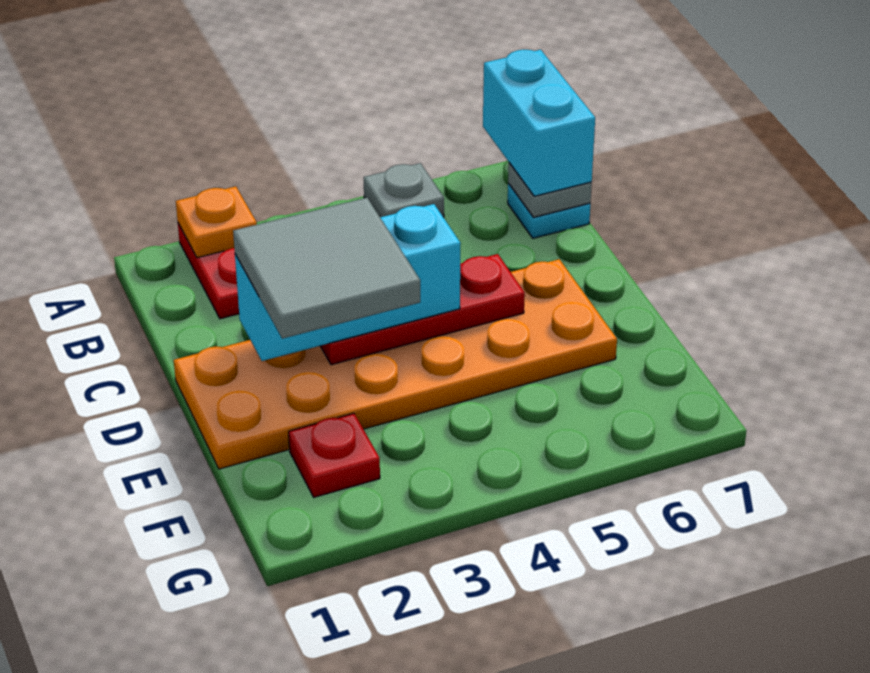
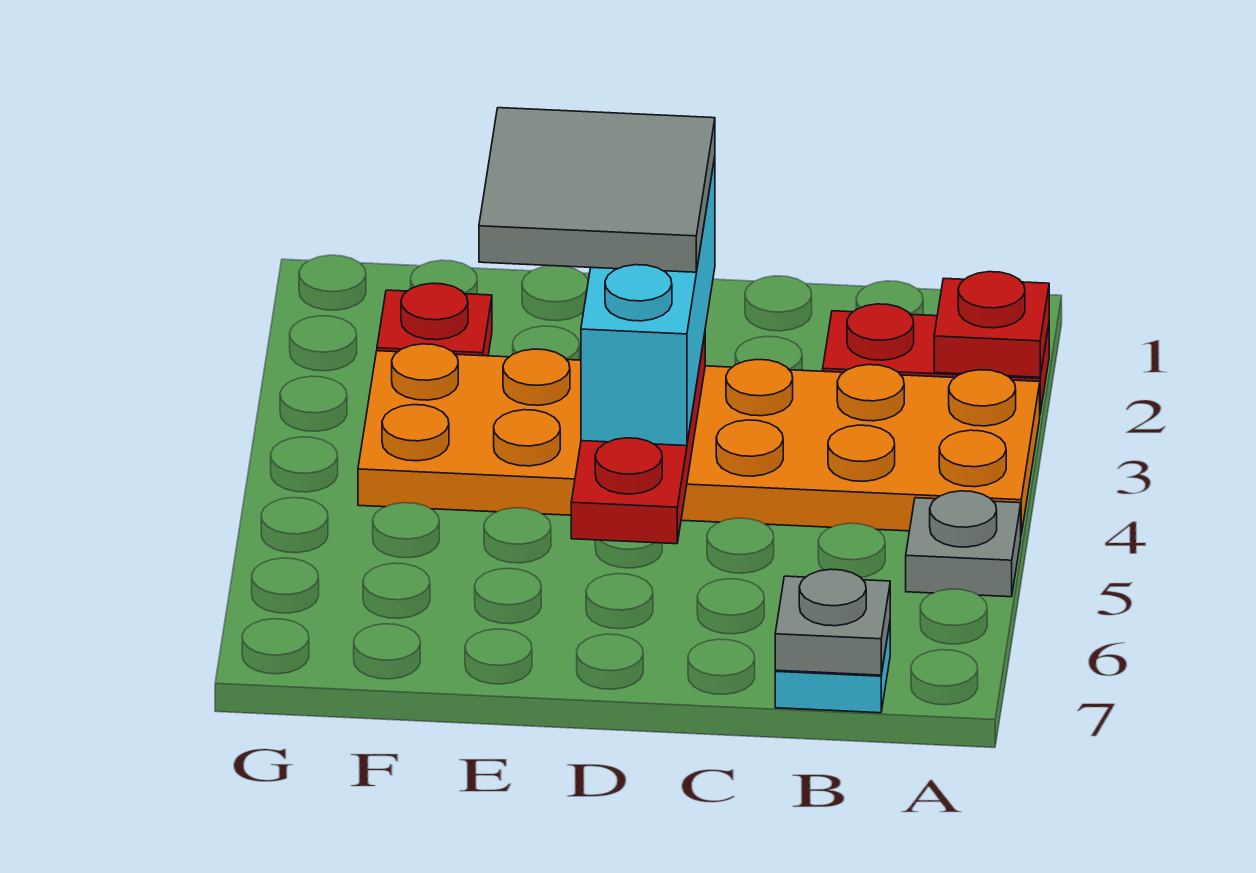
orange 1x1 plate [176,186,257,258] -> red 1x1 plate [934,272,1049,377]
cyan 1x2 brick [483,50,595,196] -> none
orange 2x6 plate [174,259,617,469] -> orange 2x6 plate turned to [358,344,1040,534]

